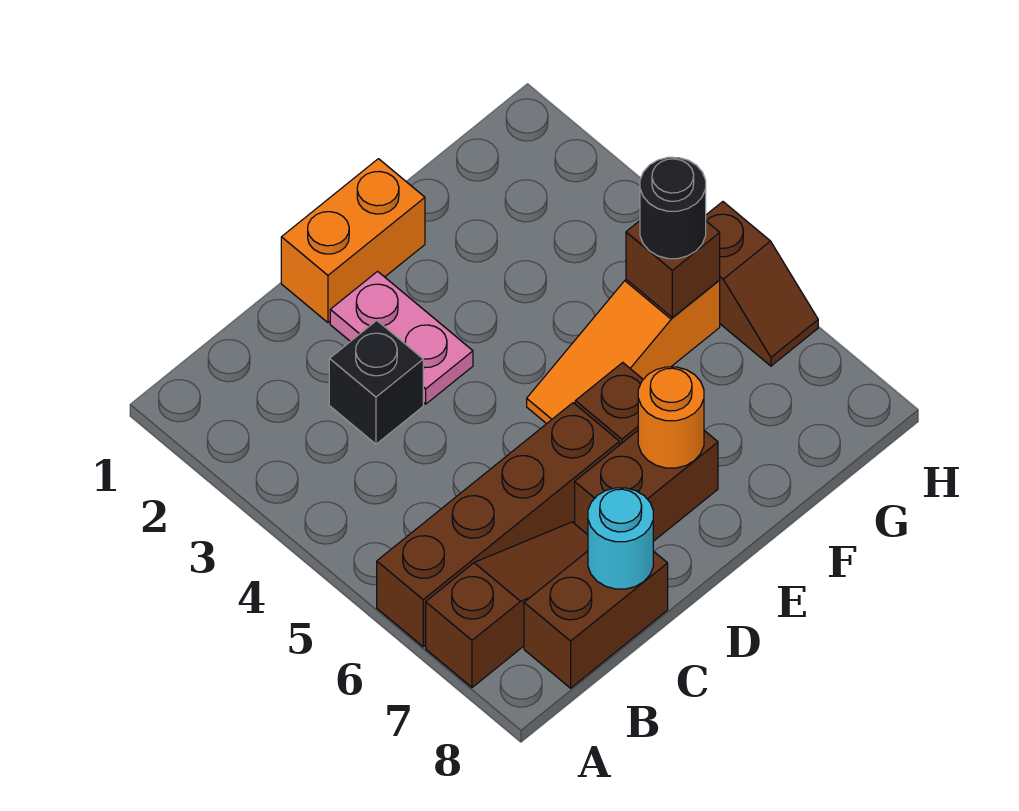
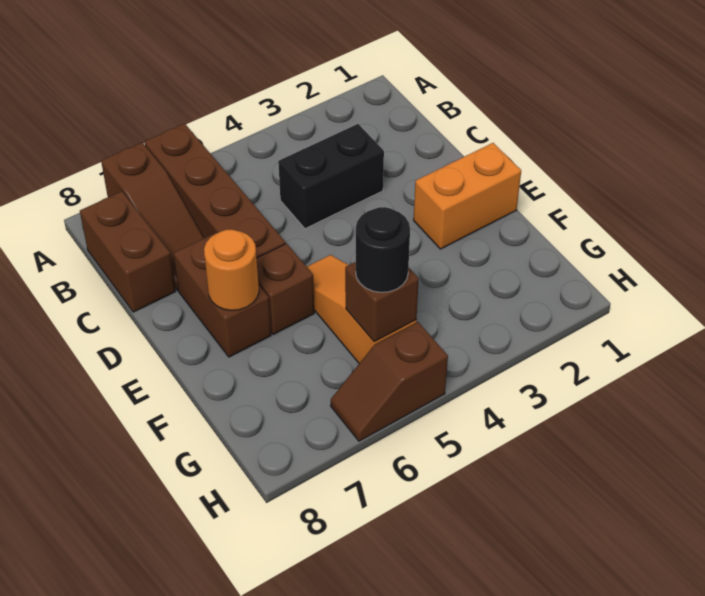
black 1x1 brick [329,320,423,444] -> black 1x2 brick [278,124,384,229]
cyan 1x1 round brick [588,488,653,589] -> none
orange 1x2 brick [281,159,425,322] -> orange 1x2 brick turned to [414,143,521,249]
pink 1x2 plate [330,271,473,404] -> none

